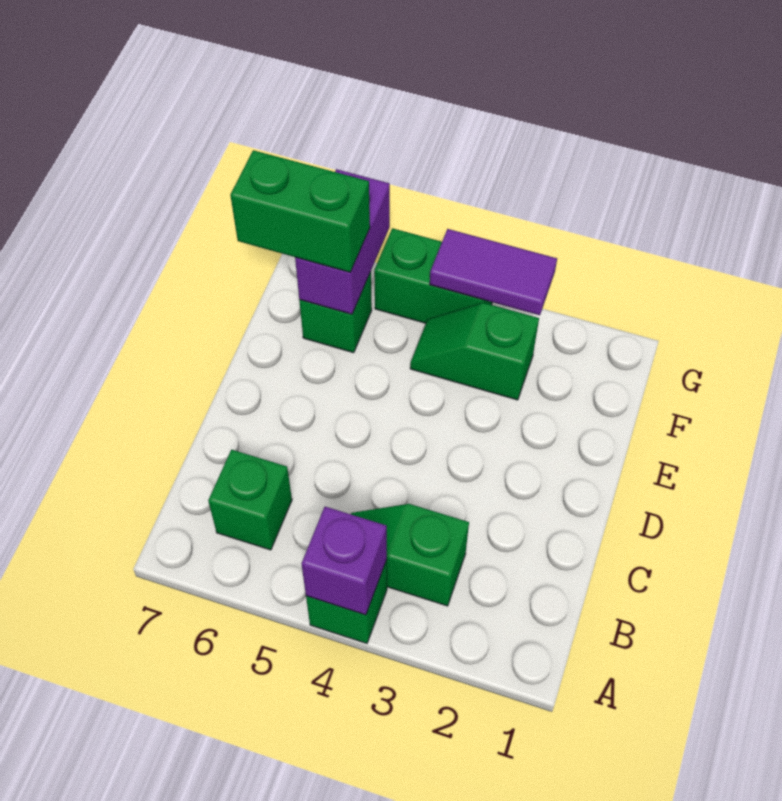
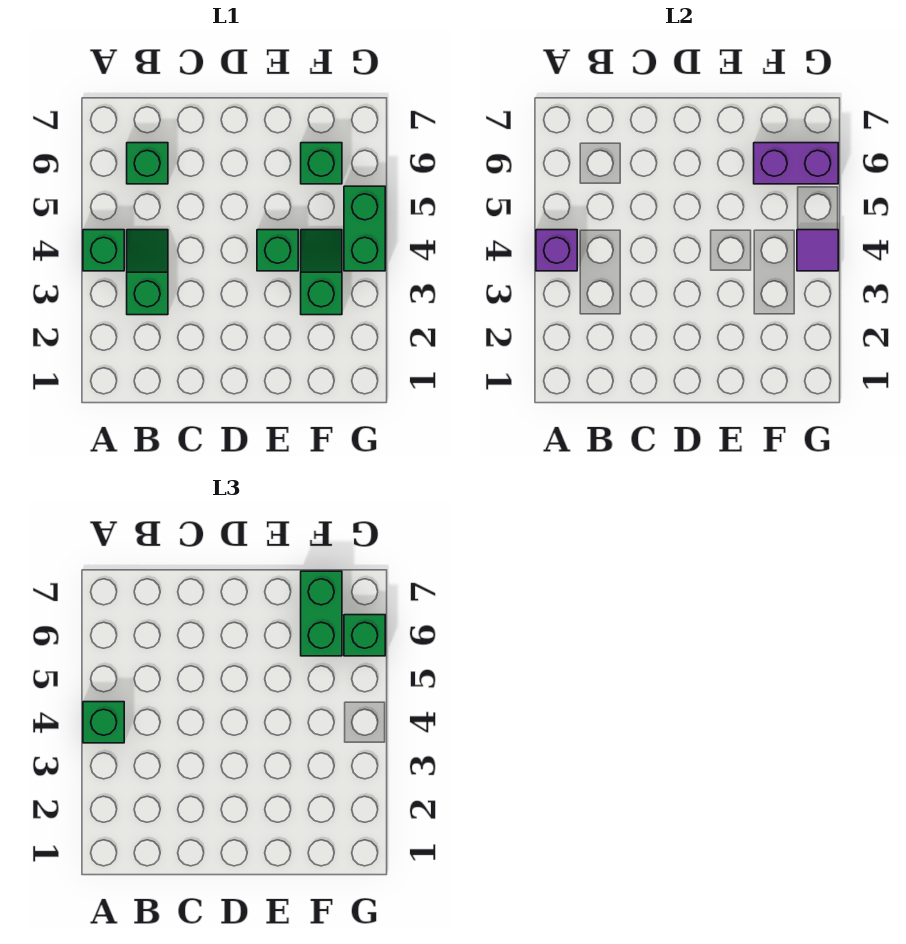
none -> green 1x1 brick [83,702,124,743]
none -> green 1x1 brick [257,230,298,271]
purple 1x2 tile [430,229,557,315] -> purple 1x1 tile [797,230,838,271]
none -> green 1x1 brick [344,615,385,656]

